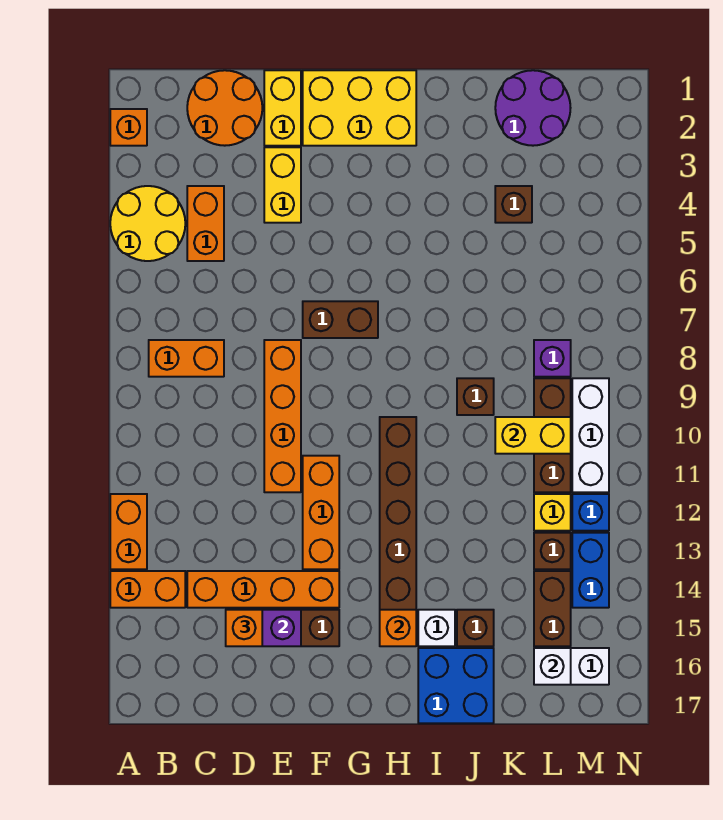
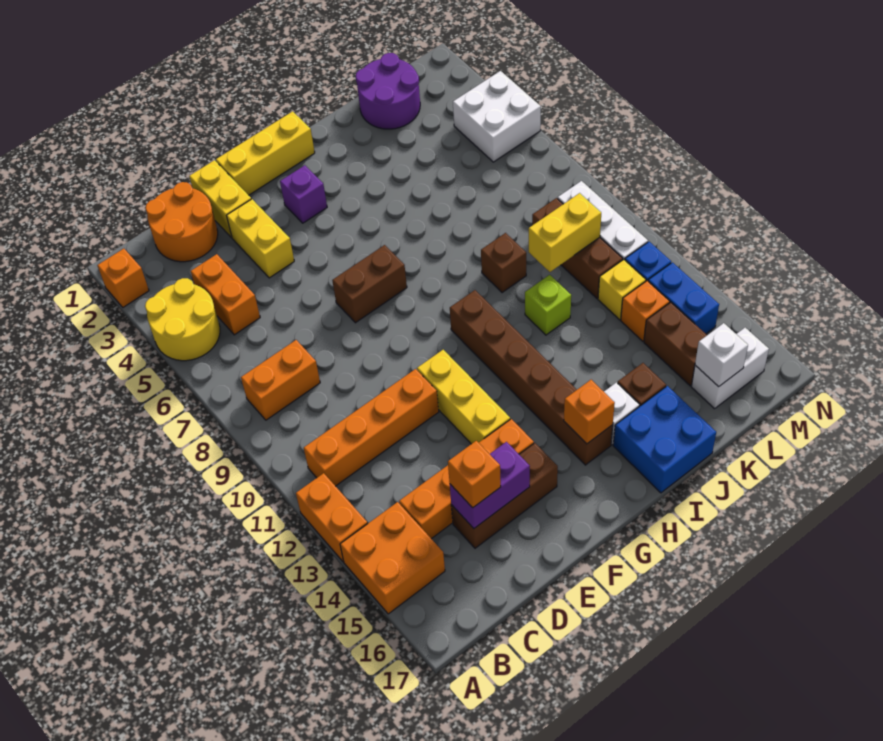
orange 1x2 brick [110,571,185,608] -> orange 2x2 brick [340,502,445,614]
orange 1x4 brick [264,340,301,492] -> orange 1x4 brick turned to [304,369,439,486]
yellow 2x3 brick [303,70,416,146] -> yellow 1x3 brick [216,111,315,195]
orange 1x3 brick [303,456,339,569] -> yellow 1x3 brick [417,350,510,444]
none -> lime 1x1 brick [525,275,571,335]
brown 1x1 brick [495,186,532,223] -> none
purple 1x1 brick [534,340,571,377] -> purple 1x1 brick moved to [280,165,327,223]
brown 1x1 brick [534,533,571,569] -> orange 1x1 brick [621,281,670,341]
none -> white 2x2 brick [453,71,541,162]

